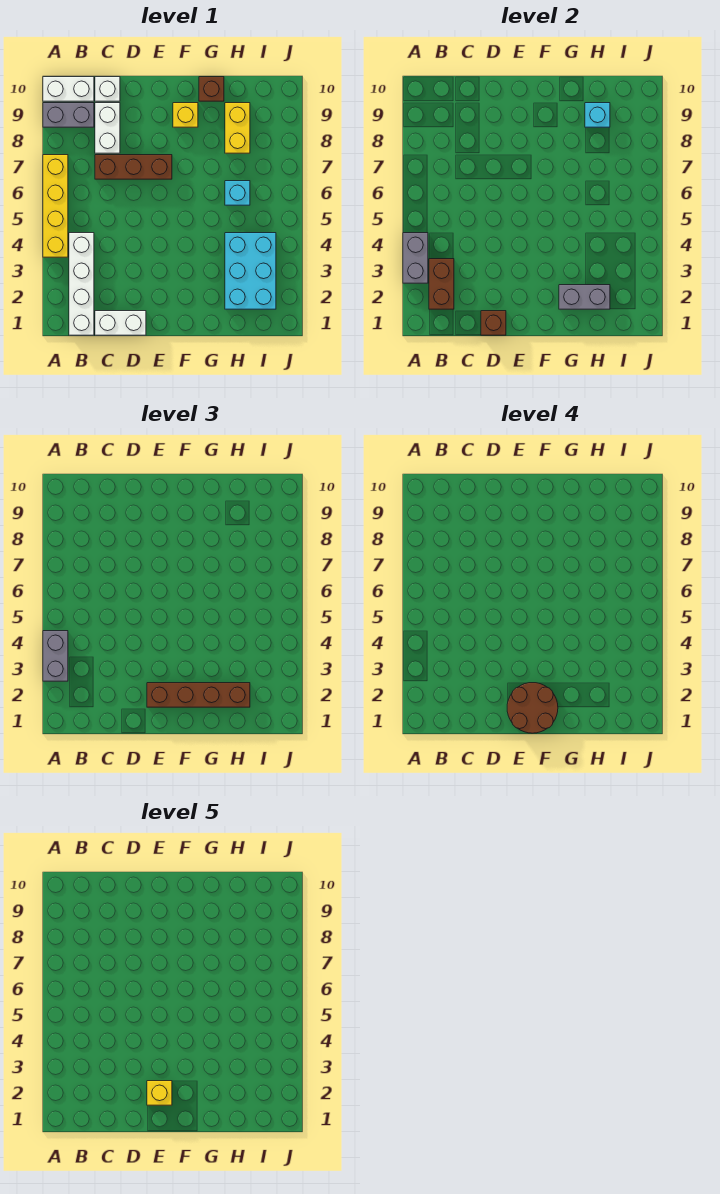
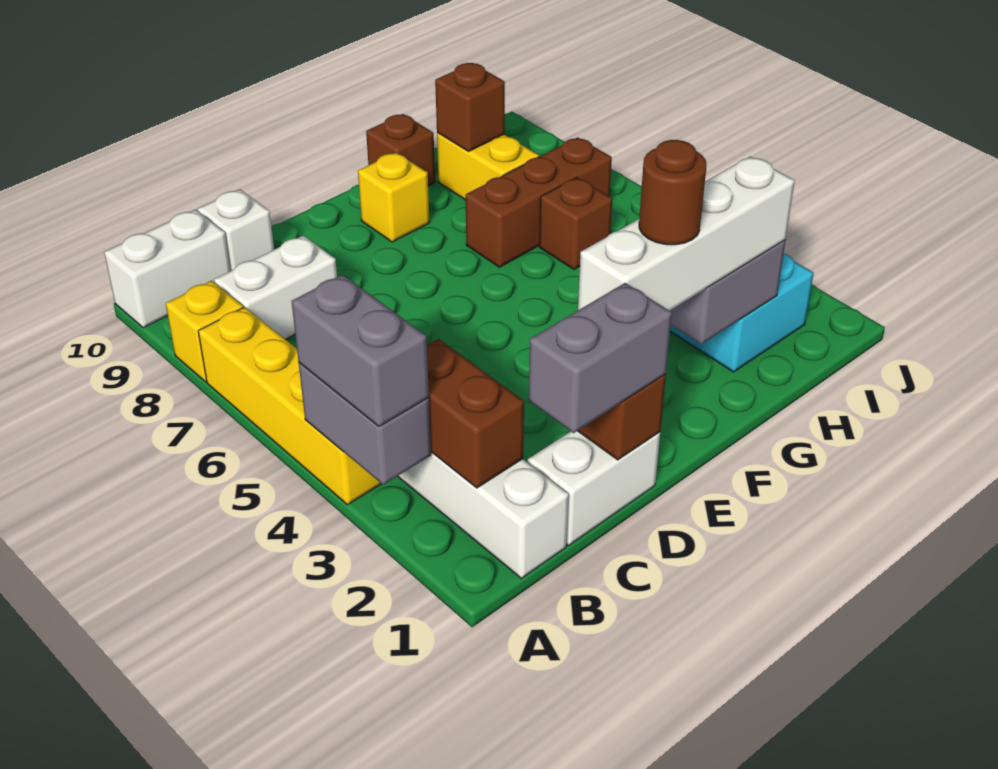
grey 1x2 brick [43,103,94,127] -> grey 1x2 brick moved to [529,283,672,433]
brown 1x3 brick [95,155,172,179] -> brown 1x3 brick moved to [466,138,612,267]
white 1x2 brick [95,103,120,153] -> white 1x2 brick turned to [214,235,337,340]
brown 2x2 round brick [507,683,558,733] -> brown 1x1 round brick [639,140,706,245]
brown 1x4 brick [147,683,250,707] -> white 1x4 brick [578,157,795,311]
yellow 1x1 brick [147,1081,172,1105] -> yellow 1x1 brick moved to [166,281,243,382]
cyan 1x1 brick [225,181,250,205] -> brown 1x1 brick [539,178,612,269]
cyan 1x1 brick [585,103,610,127] -> brown 1x1 brick [435,63,505,151]

